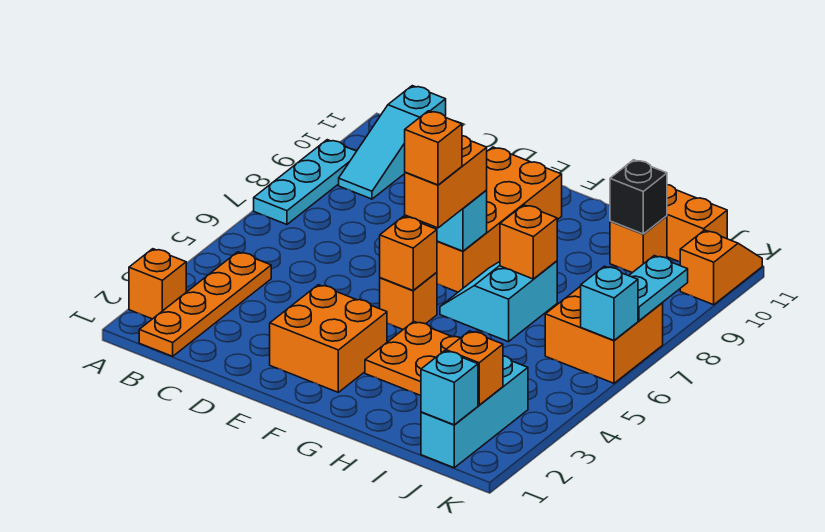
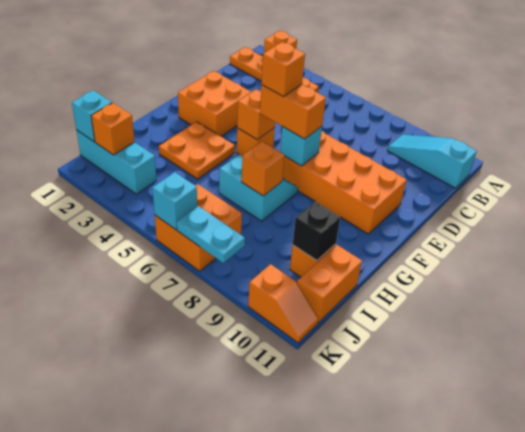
cyan 1x3 plate [254,140,356,224] -> none

